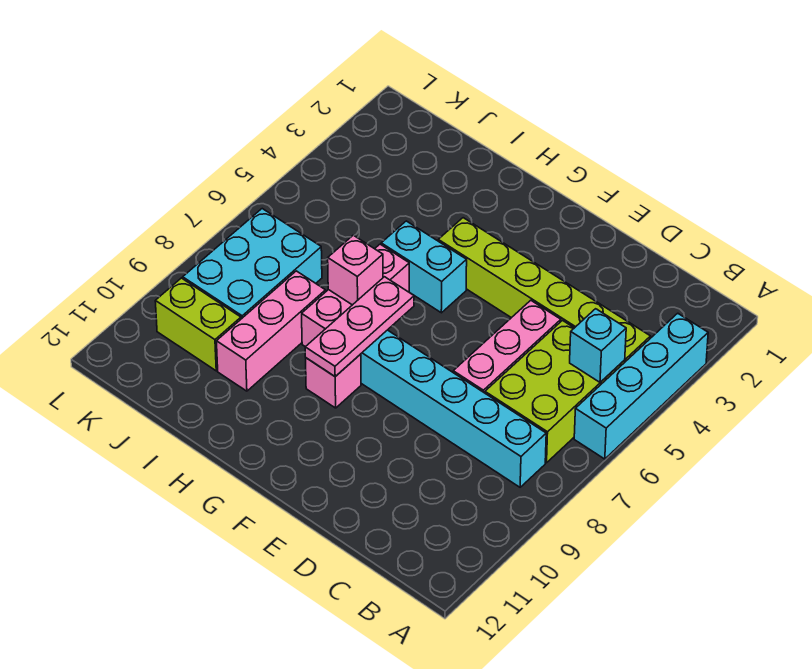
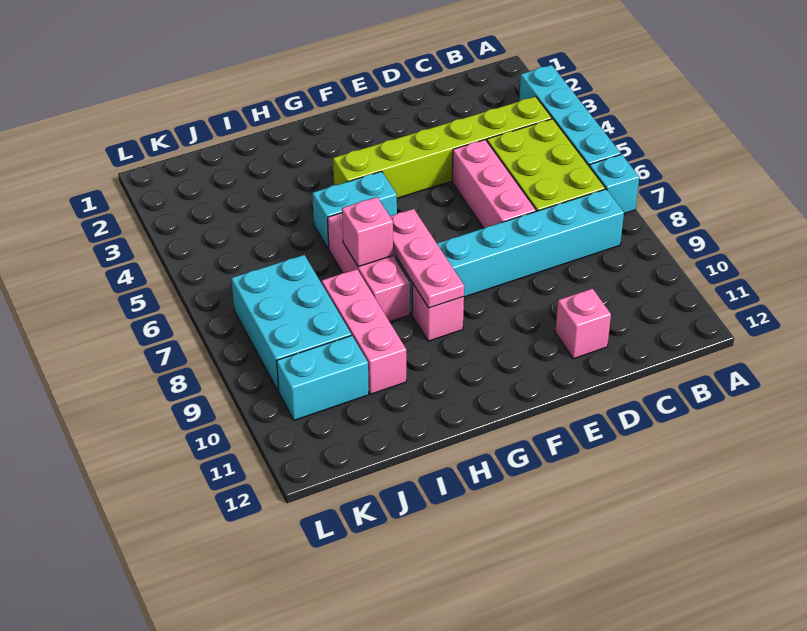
cyan 1x1 brick [570,309,626,382] -> cyan 1x1 brick moved to [589,154,639,214]
none -> pink 1x1 brick [555,288,611,359]
lime 1x2 brick [155,278,241,371] -> cyan 1x2 brick [277,335,369,420]

